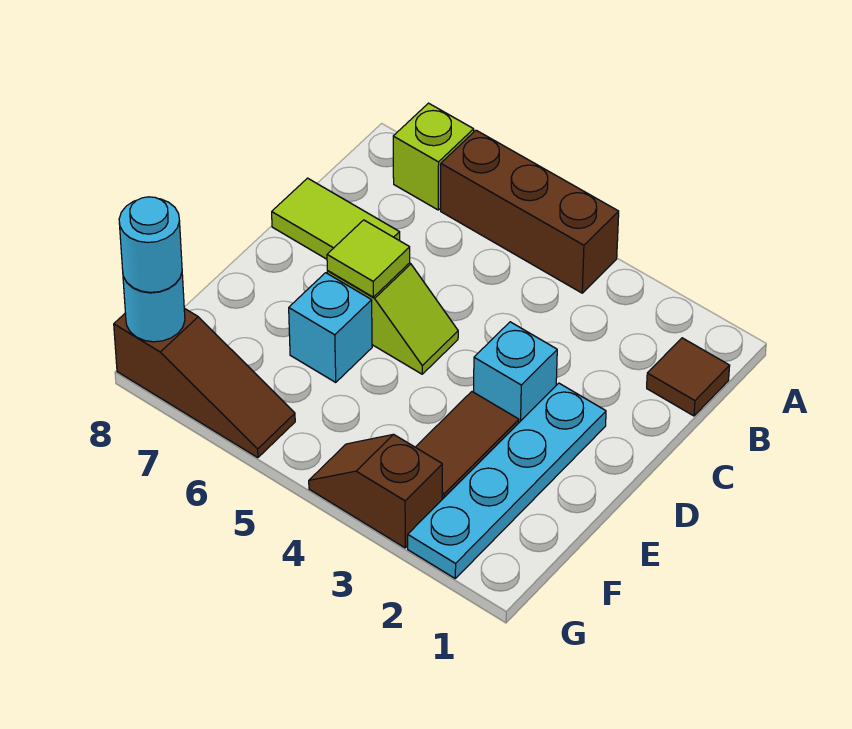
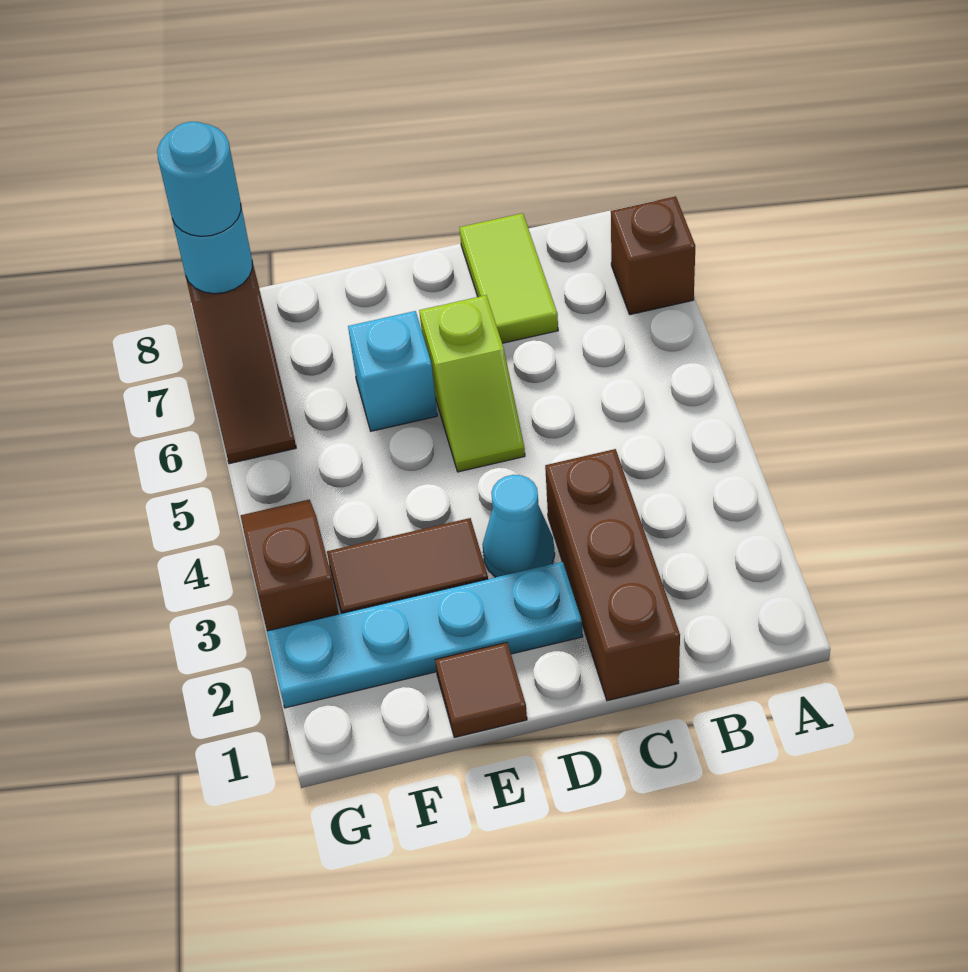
brown 1x3 brick [441,130,619,293] -> brown 1x3 brick moved to [545,449,680,701]
lime 1x1 brick [393,103,474,210] -> brown 1x1 brick [611,196,695,315]
brown 1x1 tile [647,338,730,416] -> brown 1x1 tile moved to [435,643,527,737]
cyan 1x1 brick [474,322,557,422] -> cyan 1x1 cone [482,475,555,577]
lime 1x1 tile [327,220,410,297] -> none

